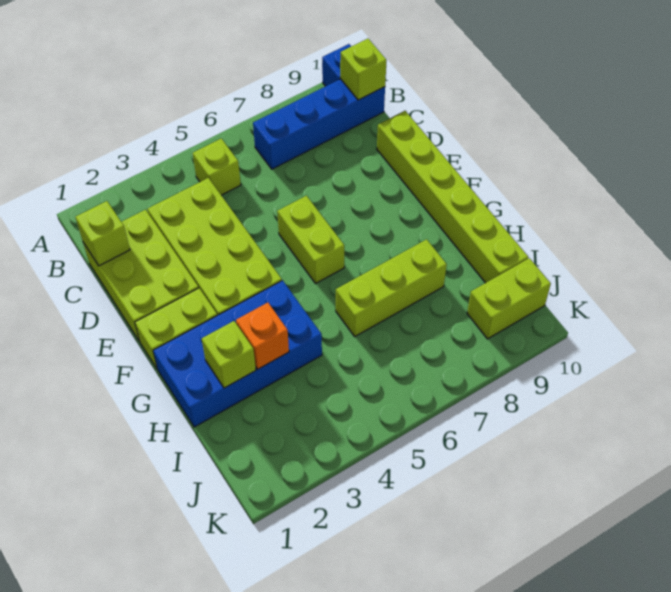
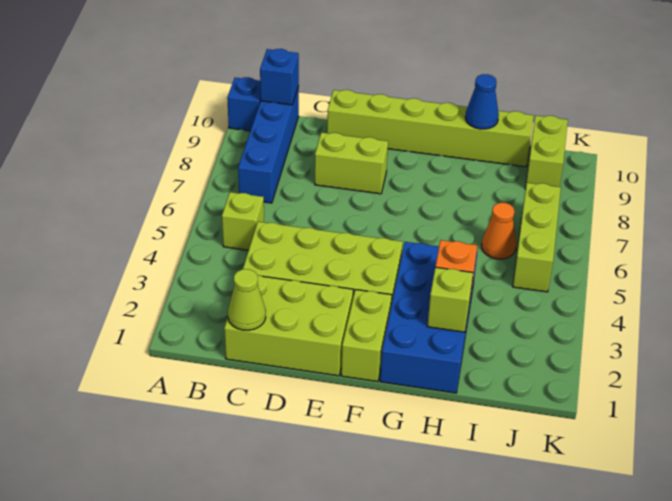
lime 1x1 brick [340,39,387,100] -> blue 1x1 brick [260,49,299,105]
lime 1x1 brick [76,201,130,266] -> lime 1x1 cone [228,269,266,330]
lime 1x2 brick [277,196,344,284] -> lime 1x2 brick moved to [315,133,388,194]
lime 1x3 brick [336,239,447,336] -> lime 1x3 brick moved to [513,183,561,292]
none -> blue 1x1 cone [466,74,499,129]
none -> orange 1x1 cone [482,203,516,259]

